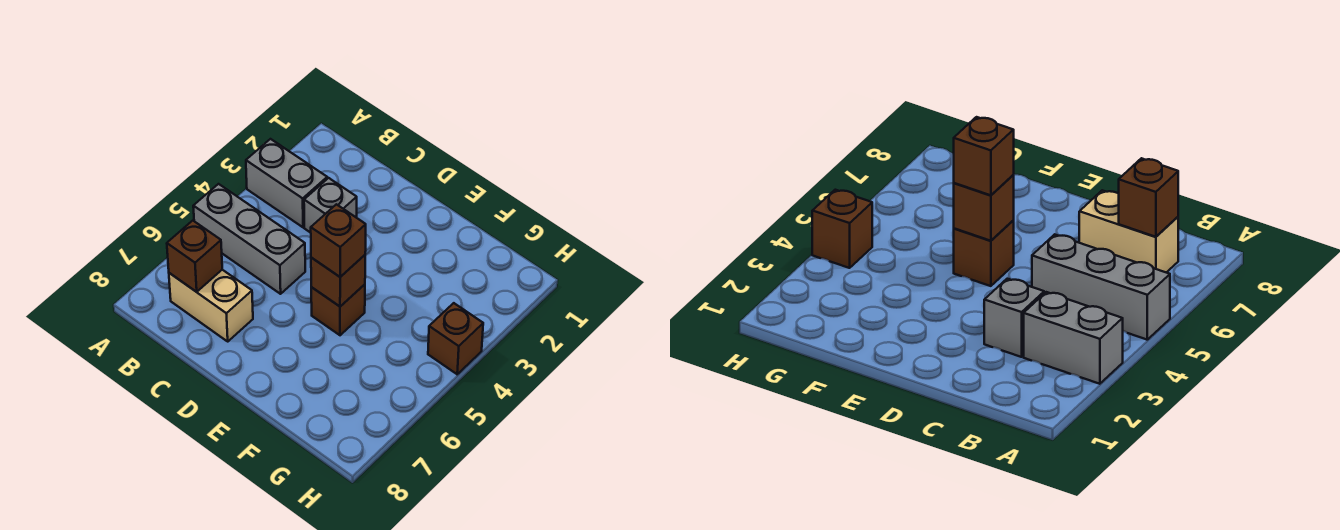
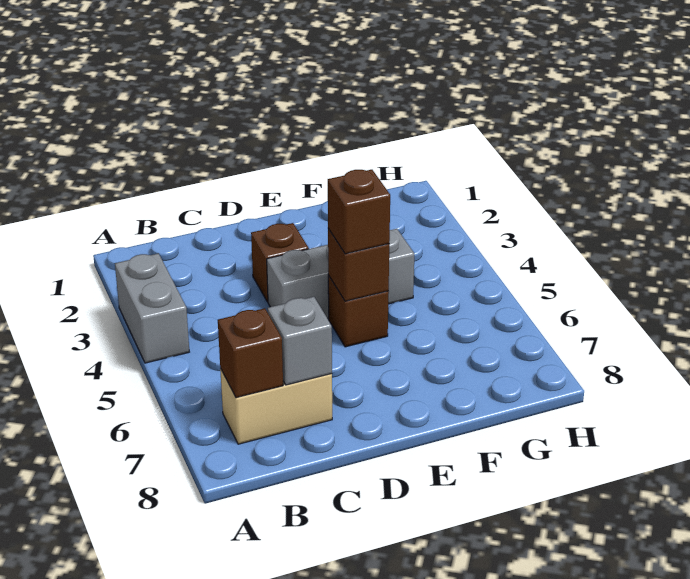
grey 1x2 brick [246,139,327,227] -> grey 1x2 brick turned to [115,253,189,363]
grey 1x3 brick [193,184,305,294] -> grey 1x3 brick moved to [267,229,414,319]
grey 1x1 brick [304,178,357,233] -> grey 1x1 brick moved to [267,297,332,385]
brown 1x1 brick [428,303,483,374] -> brown 1x1 brick moved to [251,223,309,302]

